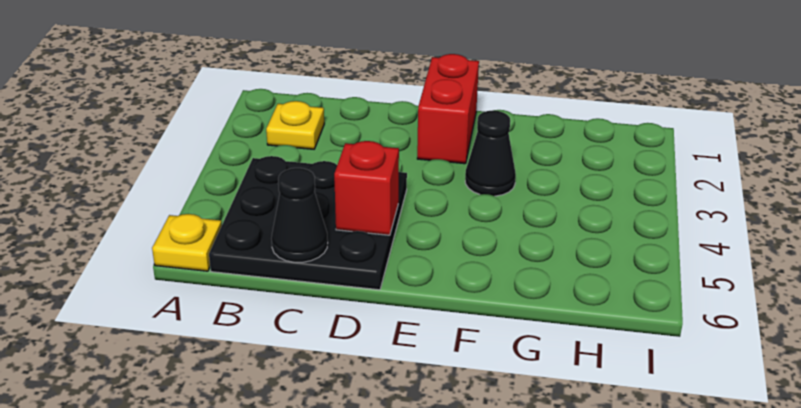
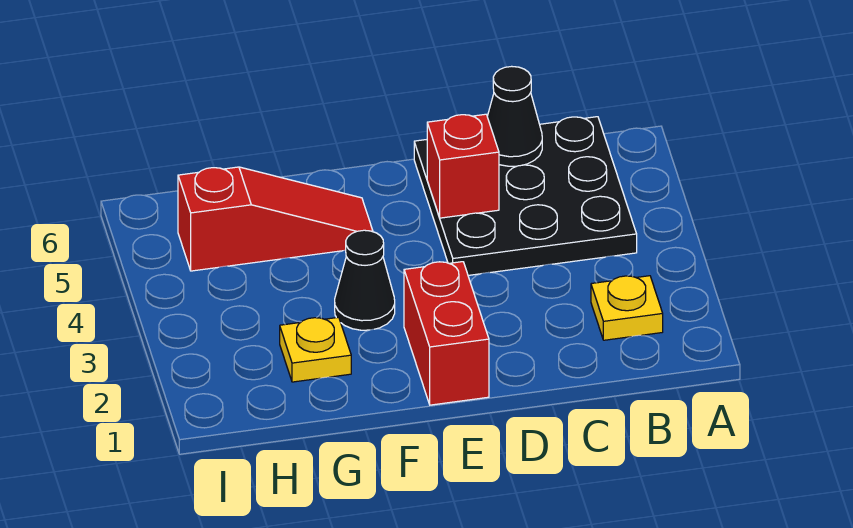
yellow 1x1 plate [152,214,222,271] -> yellow 1x1 plate moved to [280,317,351,382]
none -> red 1x3 slope [178,167,373,271]

